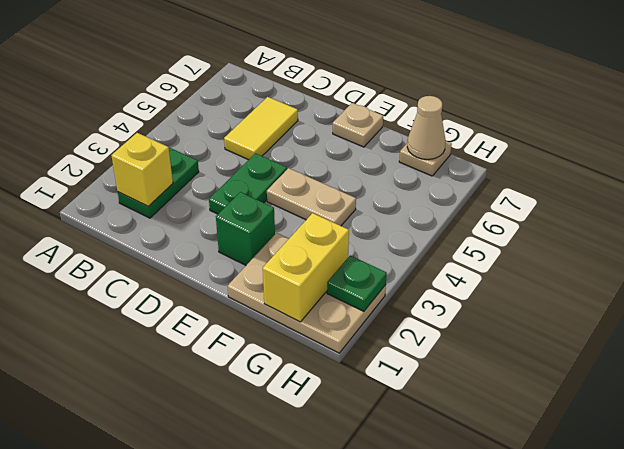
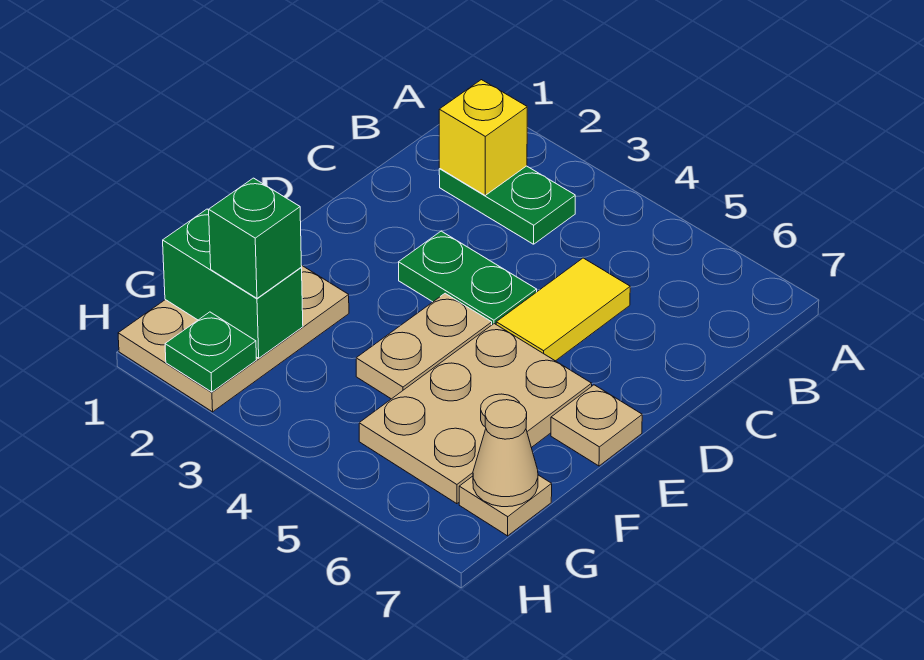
yellow 1x2 tile [224,97,298,160] -> yellow 1x2 tile turned to [496,258,630,361]
green 1x1 brick [216,192,275,265] -> green 1x1 brick moved to [209,178,302,298]
none -> tan 2x3 plate [359,324,592,504]
yellow 1x2 brick [263,213,349,322] -> green 1x2 brick [163,209,303,358]

